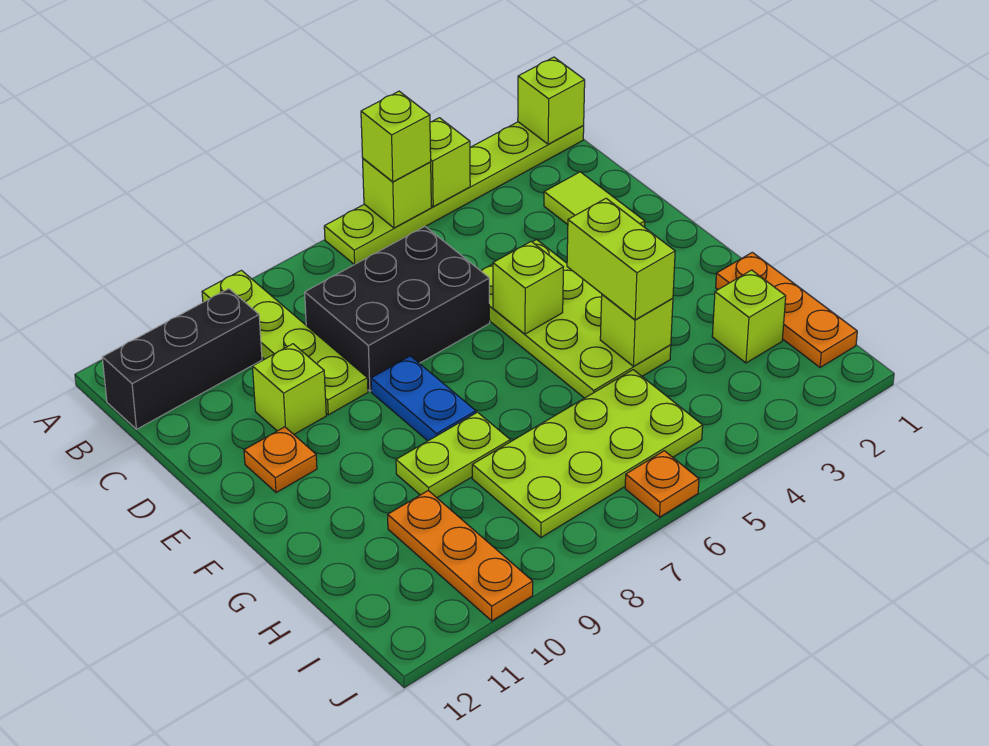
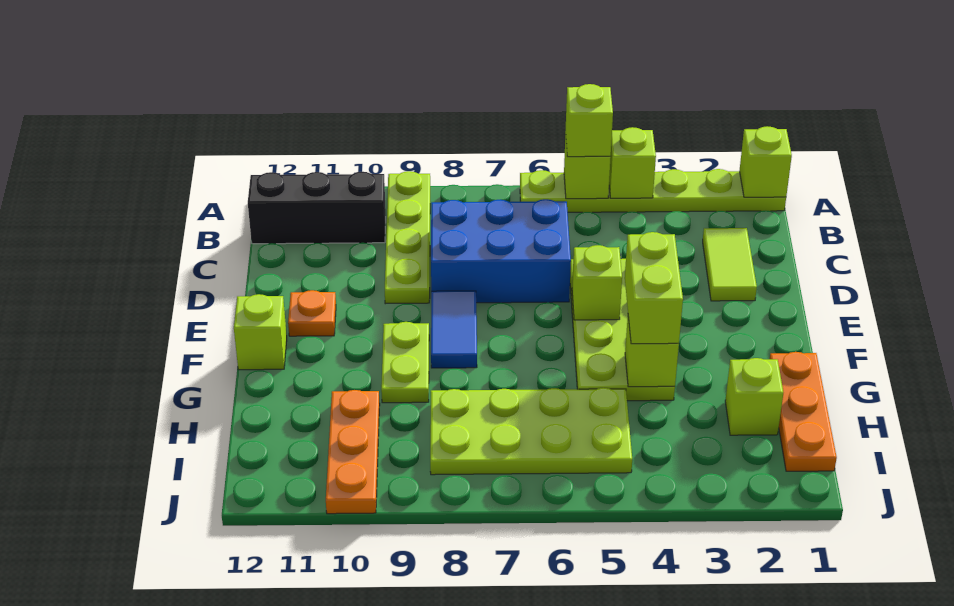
black 2x3 brick [305,226,490,391] -> blue 2x3 brick [431,199,571,303]
lime 1x1 brick [253,344,326,434] -> lime 1x1 brick moved to [234,294,287,370]
blue 1x2 plate [371,356,476,441] -> blue 1x2 tile [431,291,477,368]
lime 1x2 plate [396,412,510,498] -> lime 1x2 plate turned to [381,322,429,403]
orange 1x1 plate [625,451,699,517] -> none

